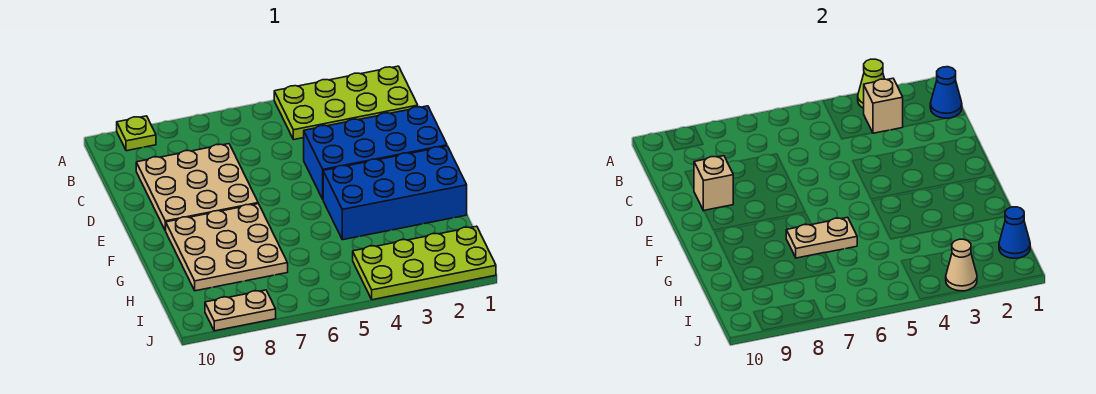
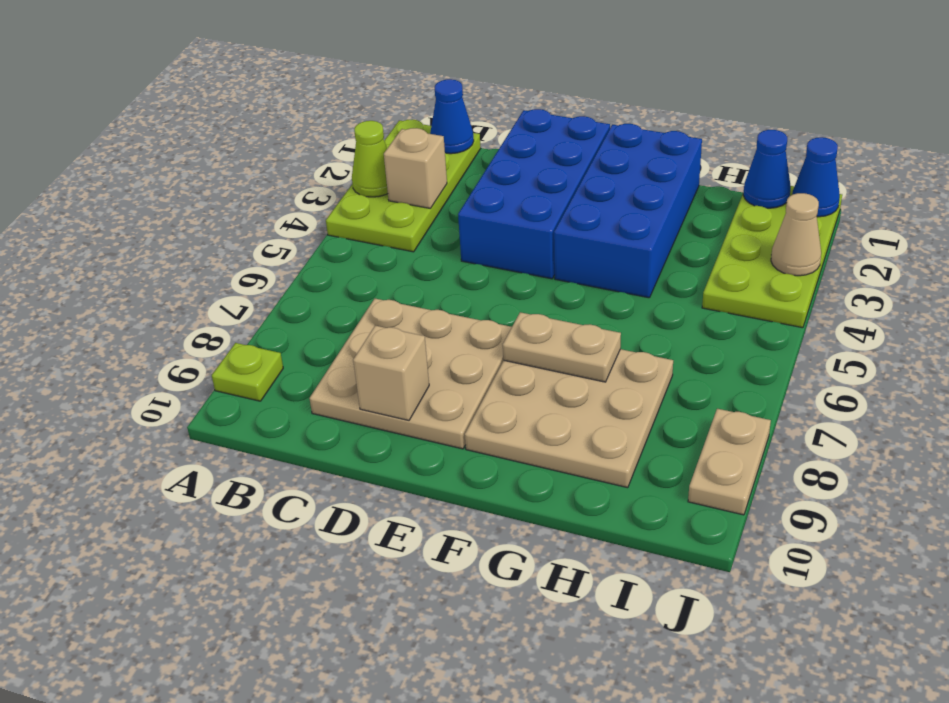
tan 1x2 plate [786,217,857,258] -> tan 1x2 plate turned to [503,312,621,382]
none -> blue 1x1 cone [792,137,840,217]

